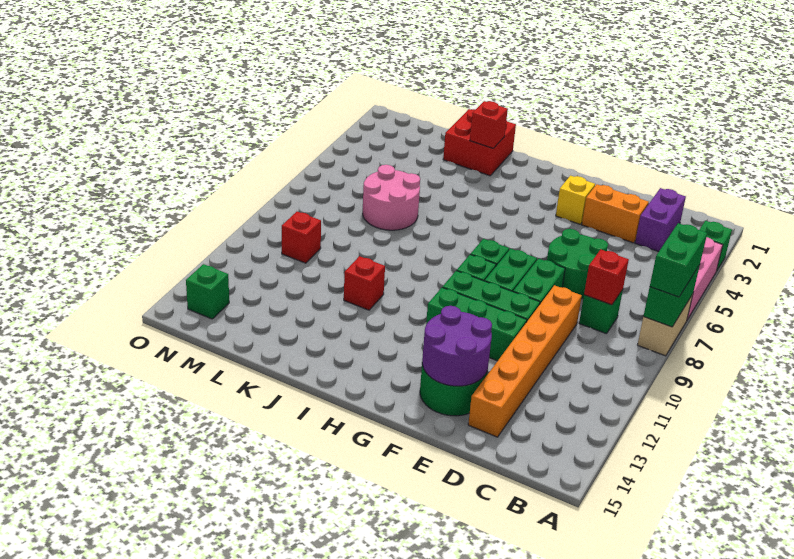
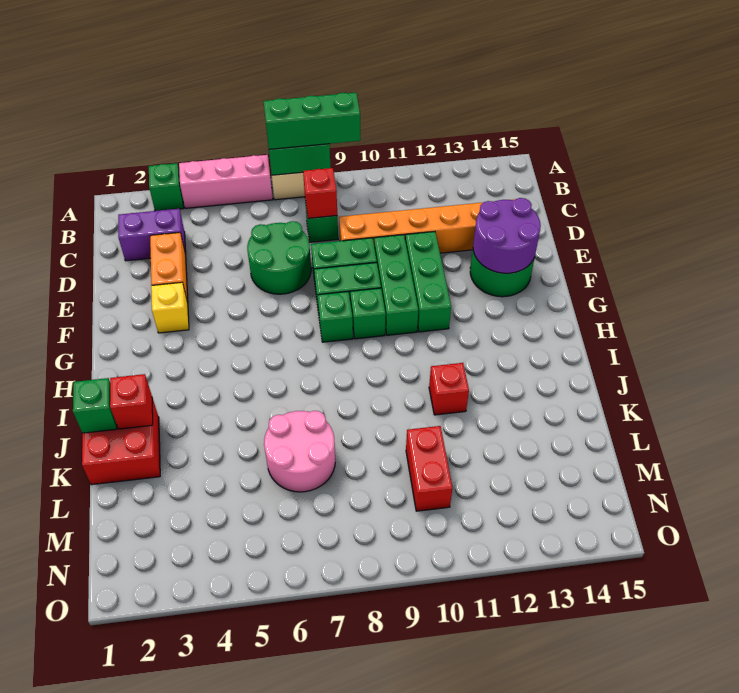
green 1x2 brick [650,223,707,297] -> green 1x3 brick [264,93,360,149]
red 1x1 brick [282,212,321,263] -> red 1x2 brick [406,426,453,511]
green 1x1 brick [186,264,229,319] -> green 1x1 brick moved to [73,378,117,433]

